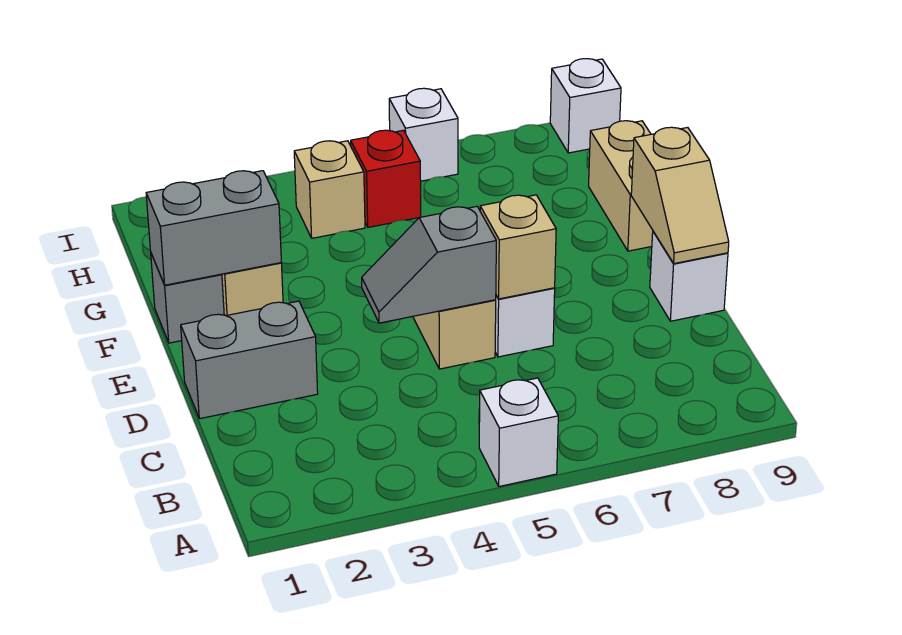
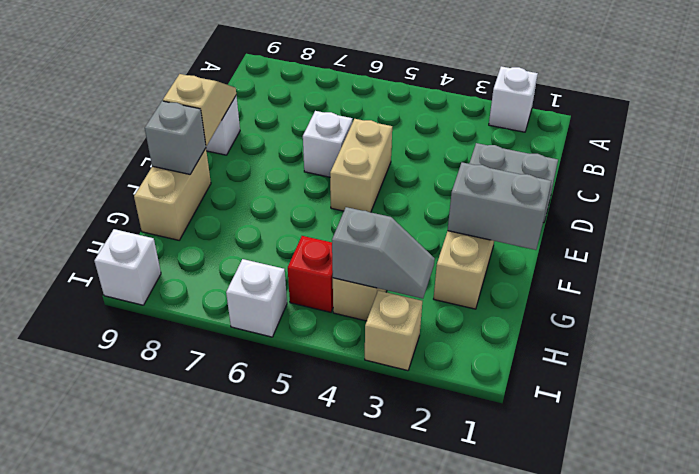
white 1x1 brick [479,378,558,486] -> white 1x1 brick moved to [489,66,538,132]
grey 1x2 slope [362,206,496,323] -> grey 1x2 slope moved to [332,207,435,299]
tan 1x1 brick [480,195,556,299] -> tan 1x1 brick moved to [365,291,422,371]
grey 1x1 brick [151,254,224,343] -> grey 1x1 brick moved to [145,101,206,174]

